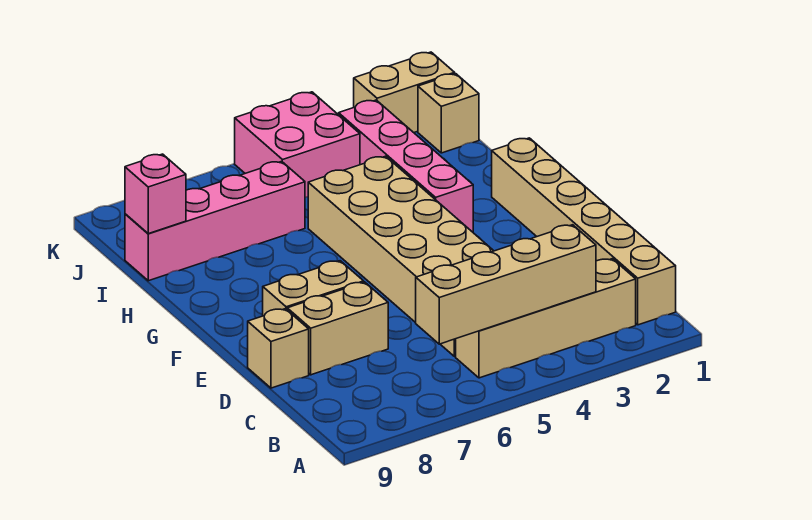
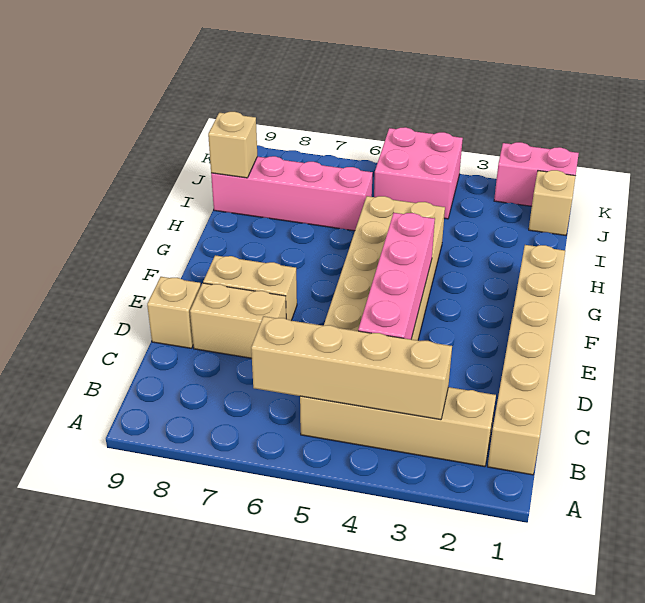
pink 1x4 brick [339,100,473,232] -> pink 1x4 brick moved to [358,213,435,339]
pink 1x1 brick [125,154,186,234] -> tan 1x1 brick [208,112,257,178]
tan 1x2 brick [354,52,455,133] -> pink 1x2 brick [494,142,579,206]

